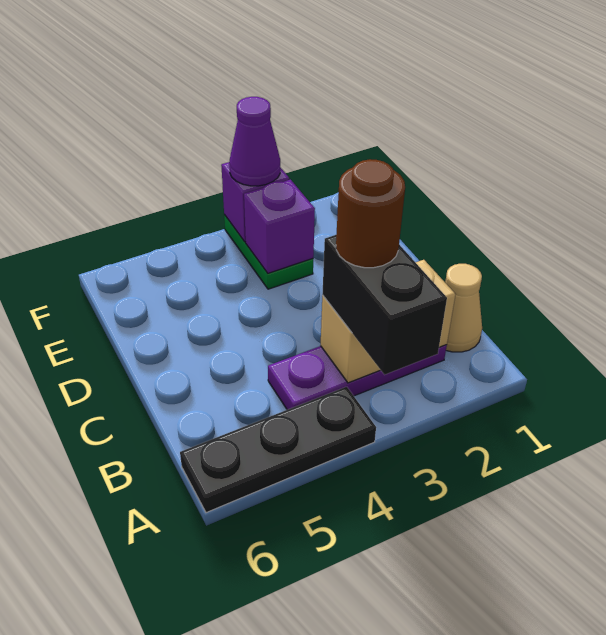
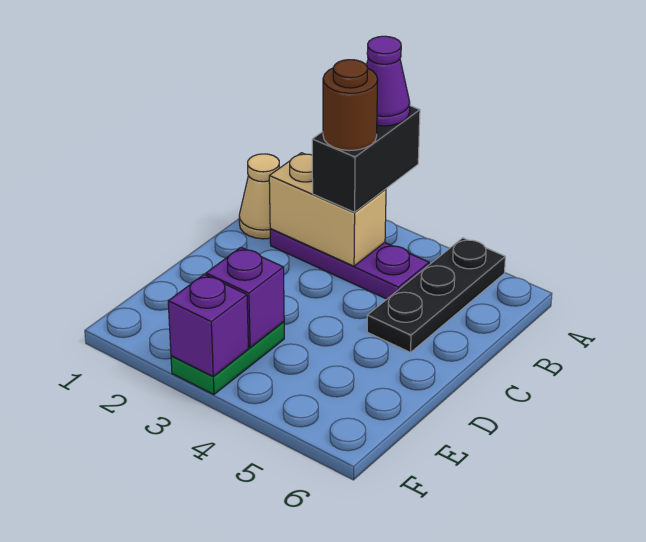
black 1x3 plate [180,387,376,513] -> black 1x3 plate turned to [367,238,505,352]
purple 1x1 cone [229,97,280,186] -> purple 1x1 cone moved to [366,36,410,126]

